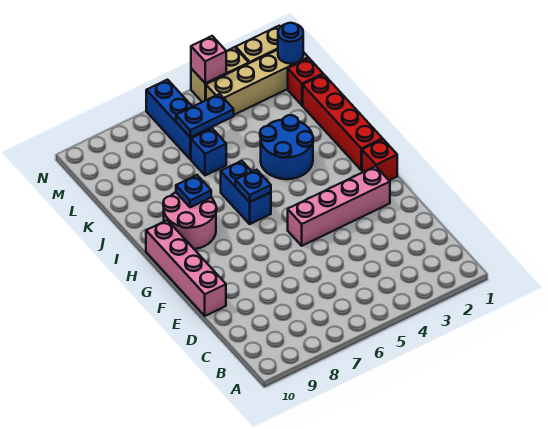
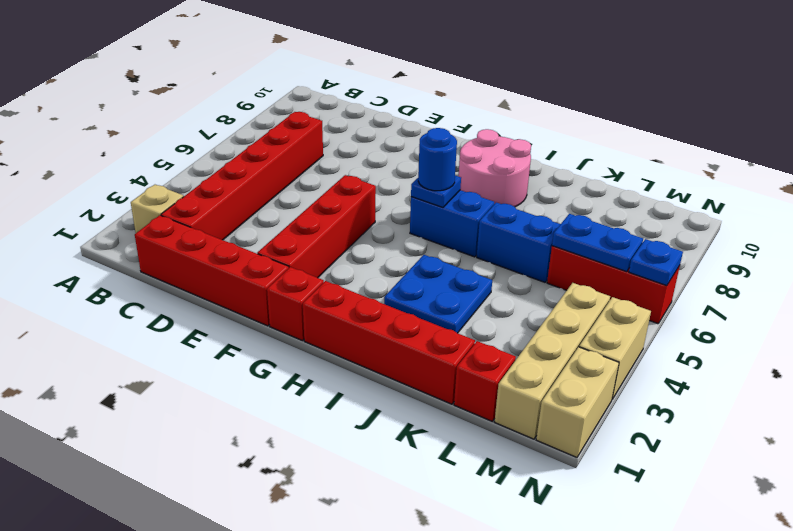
none -> tan 1x1 brick [131,185,184,233]
none -> red 1x4 brick [135,215,289,326]
none -> red 1x6 brick [161,112,323,240]
pink 1x4 brick [146,220,226,316] -> none
pink 1x4 brick [288,166,390,246] -> red 1x4 brick [258,175,376,278]
blue 2x2 round brick [260,115,313,179] -> blue 2x2 plate [384,255,492,333]
blue 1x1 plate [176,175,211,207] -> blue 1x1 plate moved to [629,239,683,286]
blue 1x1 brick [191,128,226,176] -> blue 1x2 brick [477,202,560,282]
blue 1x2 plate [176,94,234,137] -> blue 1x2 plate turned to [552,214,643,272]
blue 1x3 brick [146,80,211,159] -> red 1x3 brick [547,246,680,324]
blue 1x1 round brick [278,23,303,64] -> blue 1x1 round brick moved to [418,128,457,191]
pink 1x1 brick [191,36,226,83] -> none

